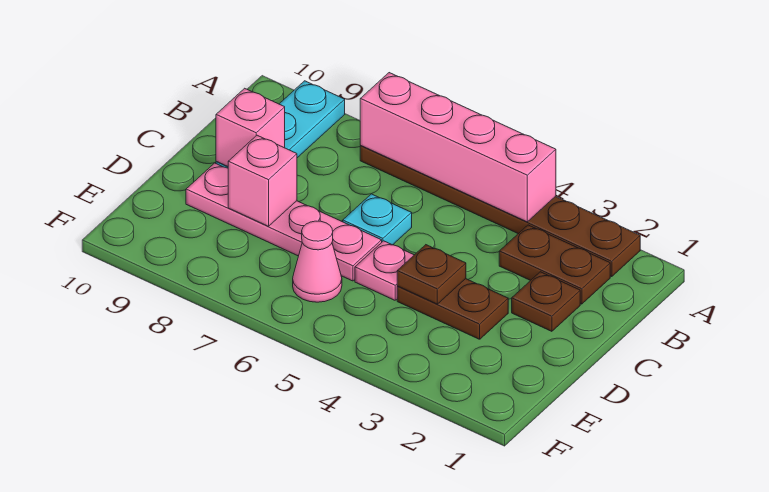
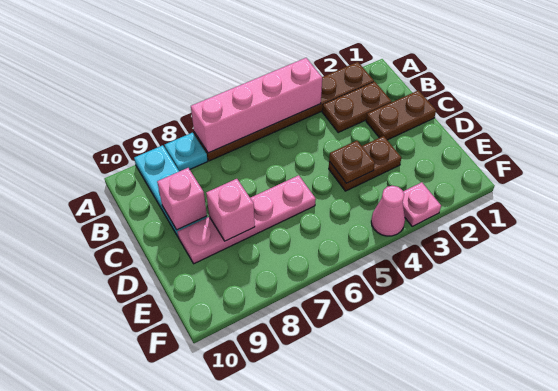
brown 1x1 plate [512,272,580,331] -> brown 1x2 plate [366,90,436,140]
cyan 1x1 plate [343,194,412,245] -> cyan 1x1 plate moved to [165,133,208,171]
pink 1x1 plate [355,241,414,300] -> pink 1x1 plate moved to [403,182,441,226]
pink 1x1 cone [293,221,342,302] -> pink 1x1 cone moved to [371,186,405,236]

